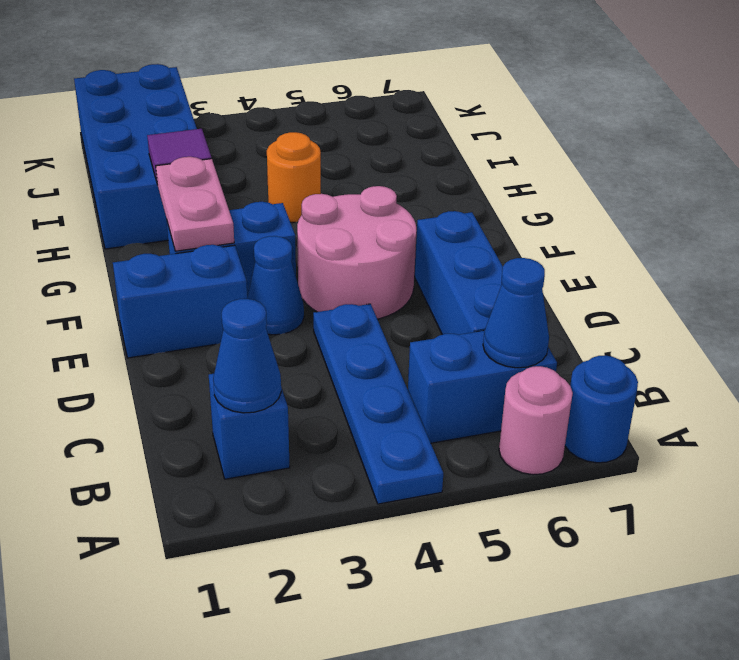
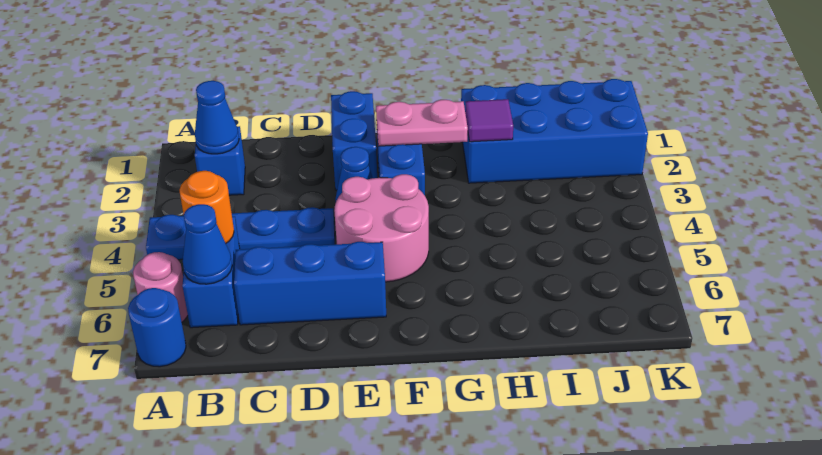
orange 1x1 round brick [267,132,321,223] -> orange 1x1 round brick moved to [179,171,234,243]

